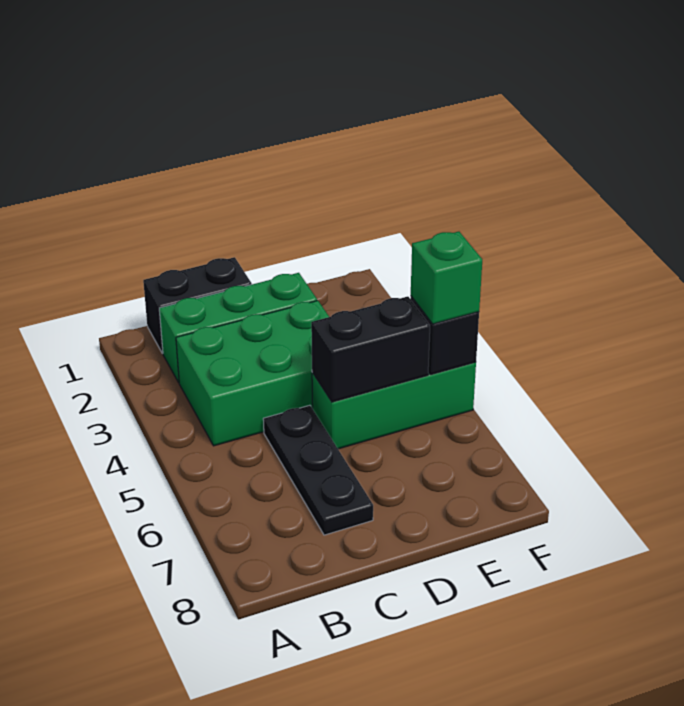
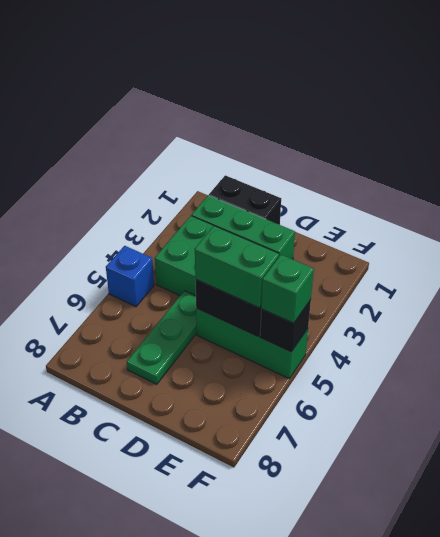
none -> blue 1x1 brick [106,246,154,307]
black 1x3 plate [263,405,373,535] -> green 1x3 plate [127,291,197,384]
none -> green 1x2 brick [195,226,279,308]

